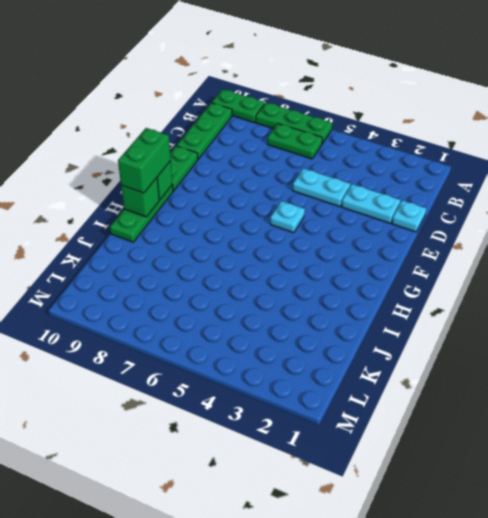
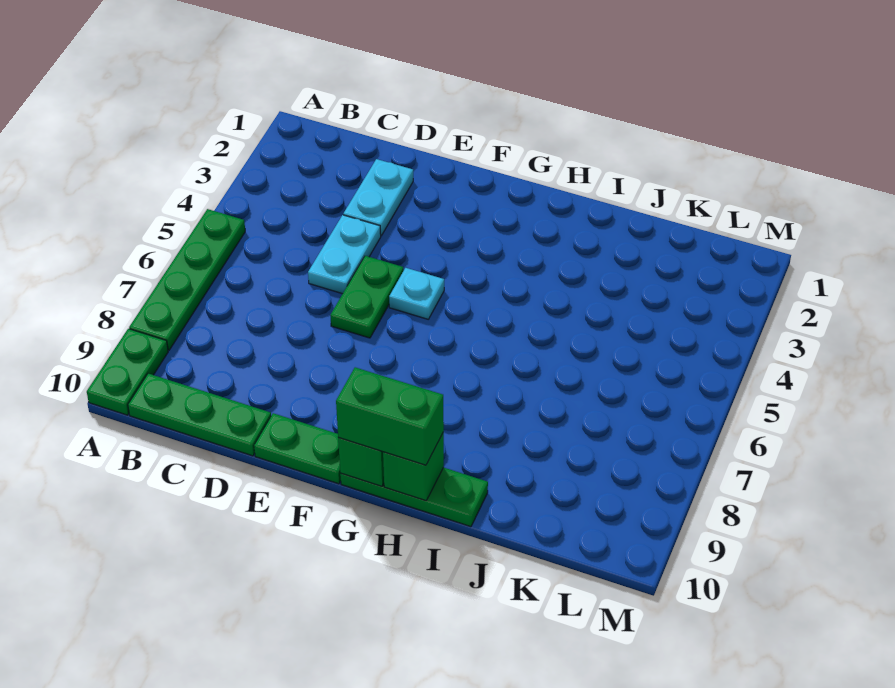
green 1x3 plate [256,103,332,144] -> green 1x4 plate [129,209,245,350]
green 1x2 plate [267,124,322,159] -> green 1x2 plate moved to [330,256,404,338]
cyan 1x1 plate [392,200,426,232] -> none

